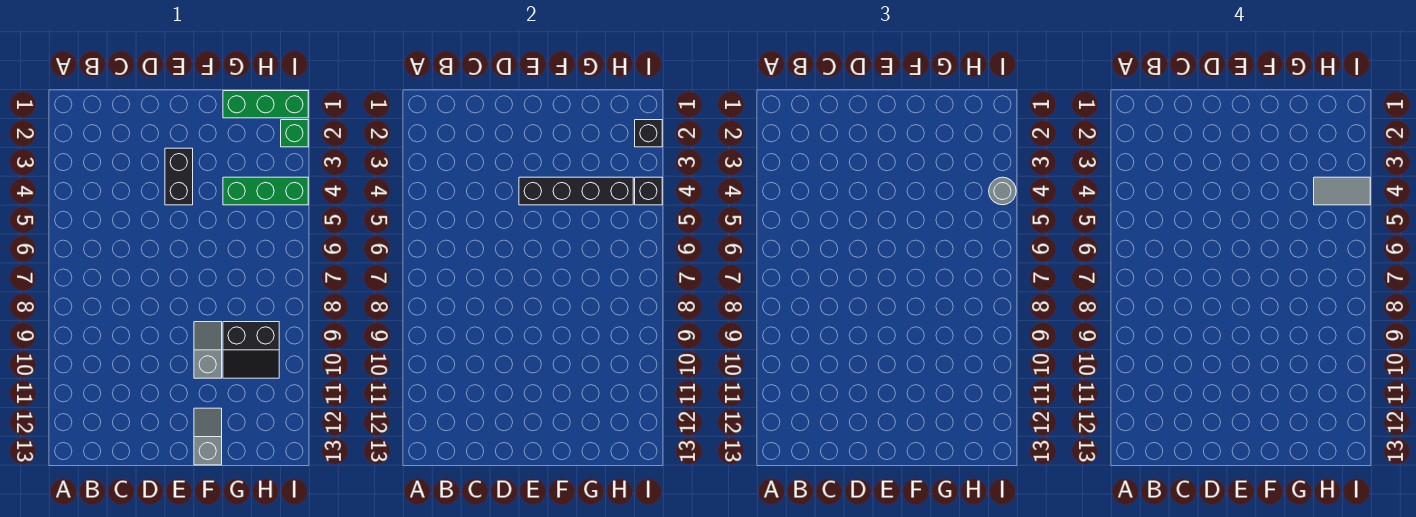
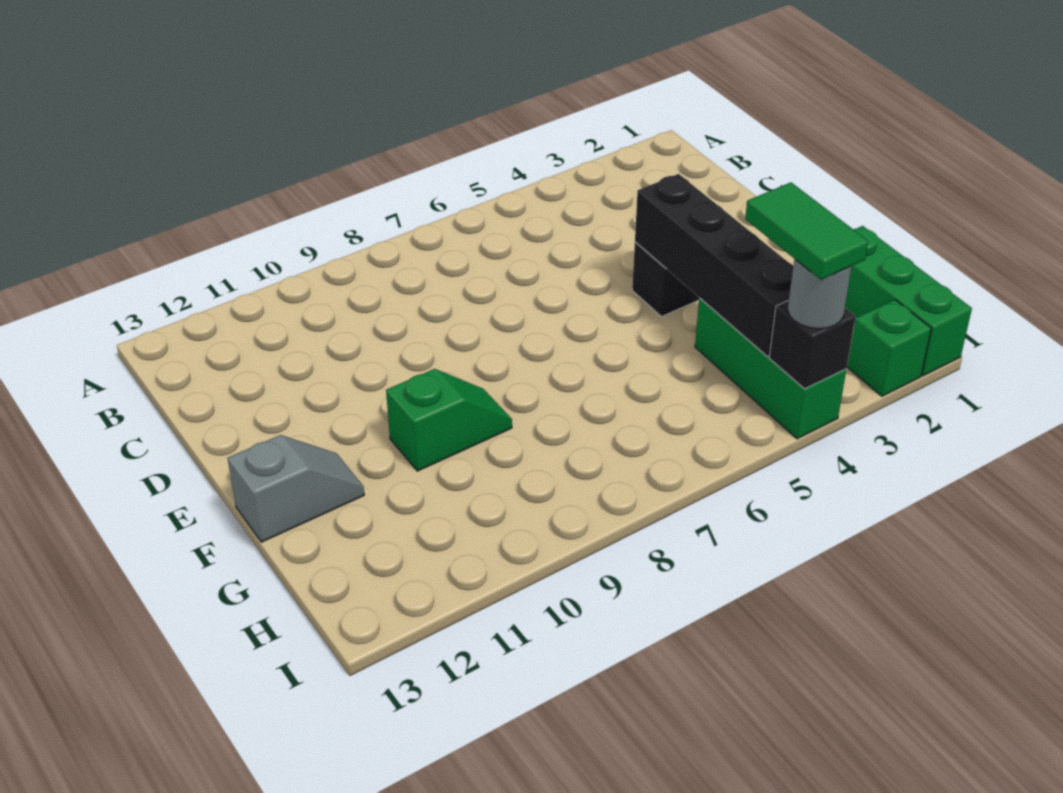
grey 1x2 slope [194,322,222,378] -> green 1x2 slope [386,369,512,471]
black 2x2 slope [223,322,279,378] -> none
grey 1x2 tile [1314,177,1370,205] -> green 1x2 tile [745,182,868,280]
black 1x1 brick [635,120,662,147] -> none

